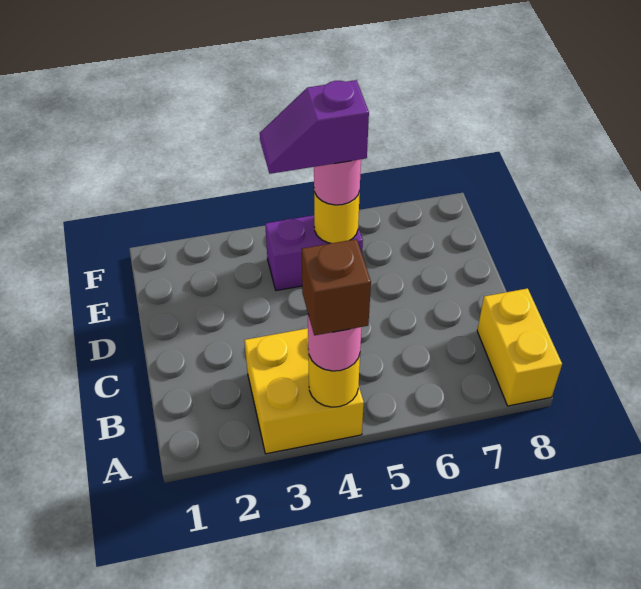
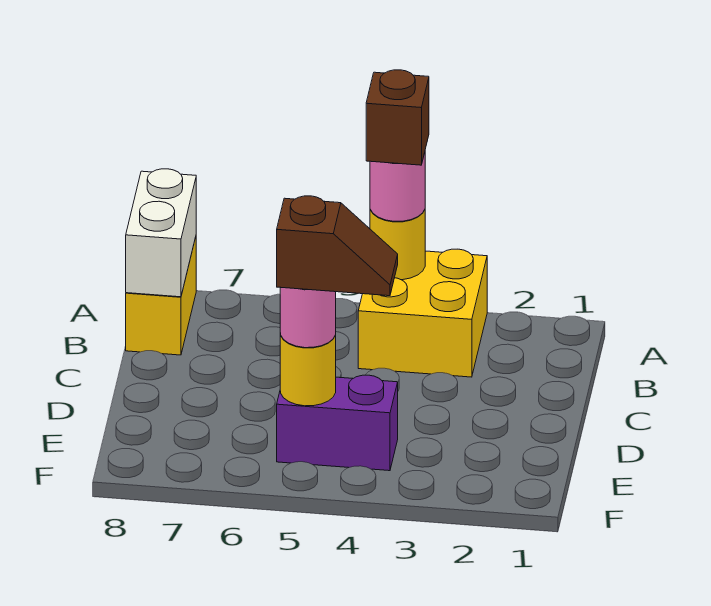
none -> white 1x2 brick [126,169,196,297]
purple 1x2 slope [260,80,369,174] -> brown 1x2 slope [277,196,398,296]

